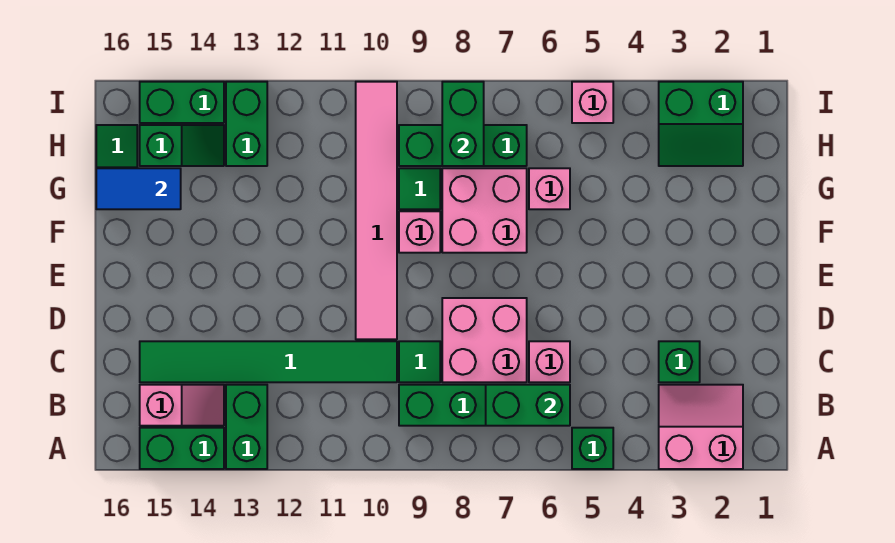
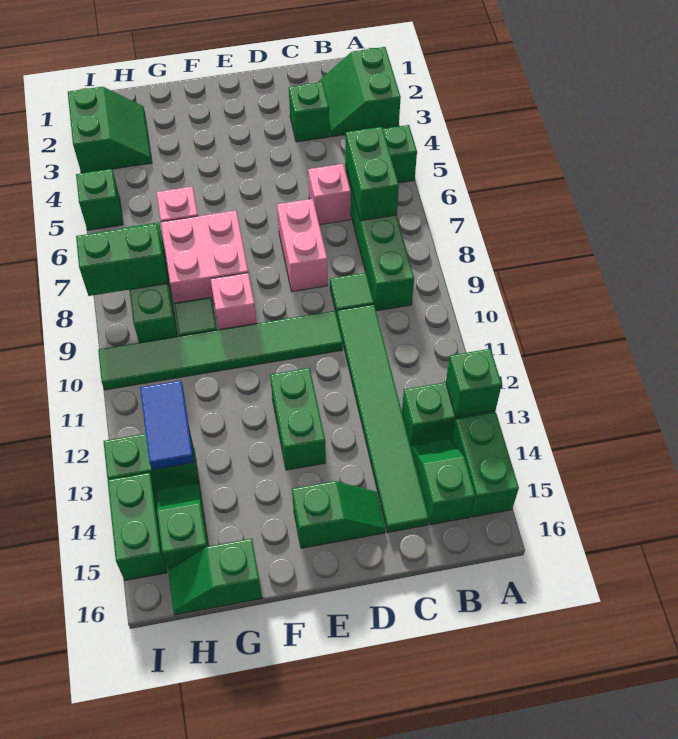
pink 2x2 slope [659,385,743,469] -> green 2x2 slope [318,47,401,137]
none -> green 1x1 brick [446,349,502,417]
pink 1x2 slope [140,385,224,426] -> green 1x2 slope [411,439,475,525]
pink 2x2 brick [442,298,527,382] -> pink 1x2 brick [277,199,328,292]
pink 1x6 tile [356,82,397,339] -> green 1x6 tile [98,311,343,390]
none -> green 1x2 slope [292,481,385,548]
none -> green 1x2 brick [270,368,326,470]
blue 1x2 tile [96,168,181,209] -> blue 1x2 tile moved to [140,381,194,470]
pink 1x1 brick [572,82,613,123] -> green 1x1 brick [76,169,123,230]

